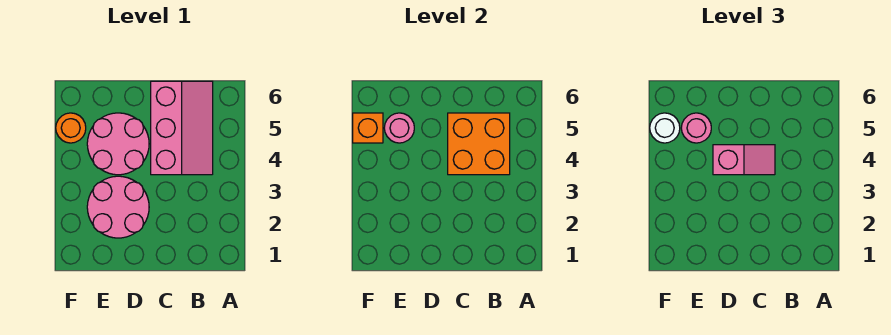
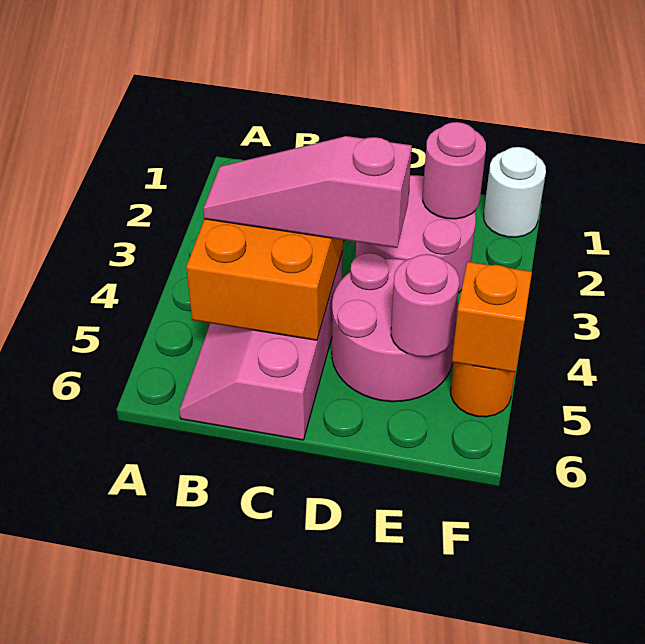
pink 1x2 slope [713,145,775,175] -> pink 1x3 slope [203,136,412,248]
pink 1x1 round brick [681,113,711,143] -> pink 1x1 round brick moved to [423,122,486,219]
white 1x1 round brick [650,113,680,143] -> white 1x1 round brick moved to [484,147,546,237]

